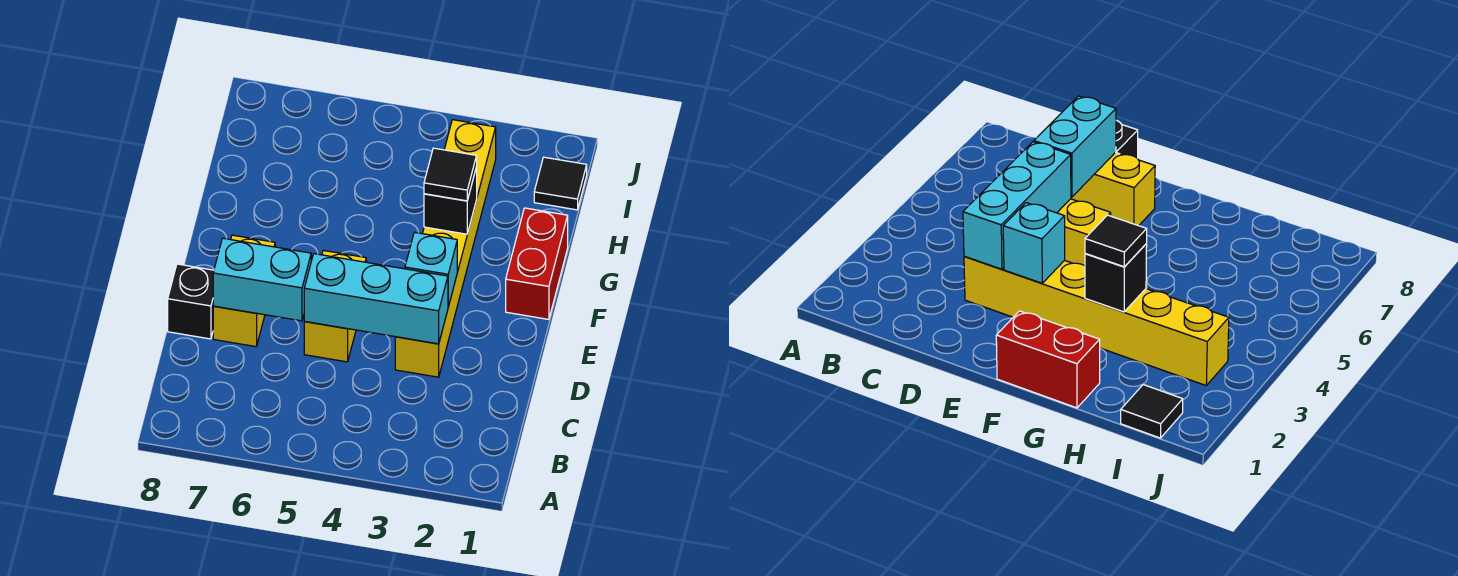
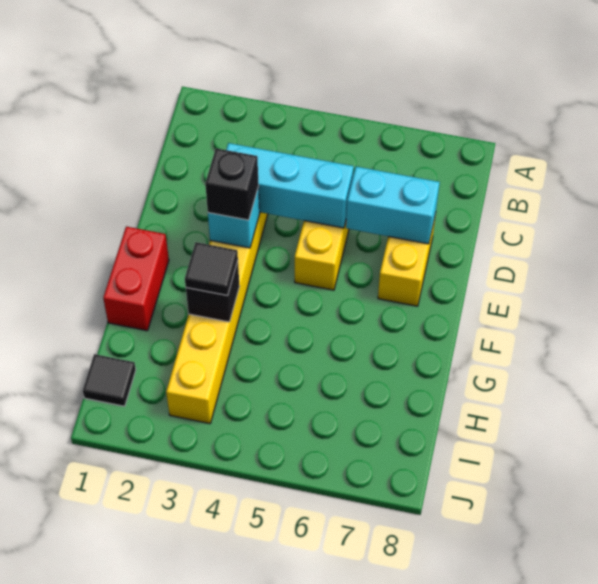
black 1x1 brick [168,264,214,339] -> black 1x1 brick moved to [205,148,259,220]

